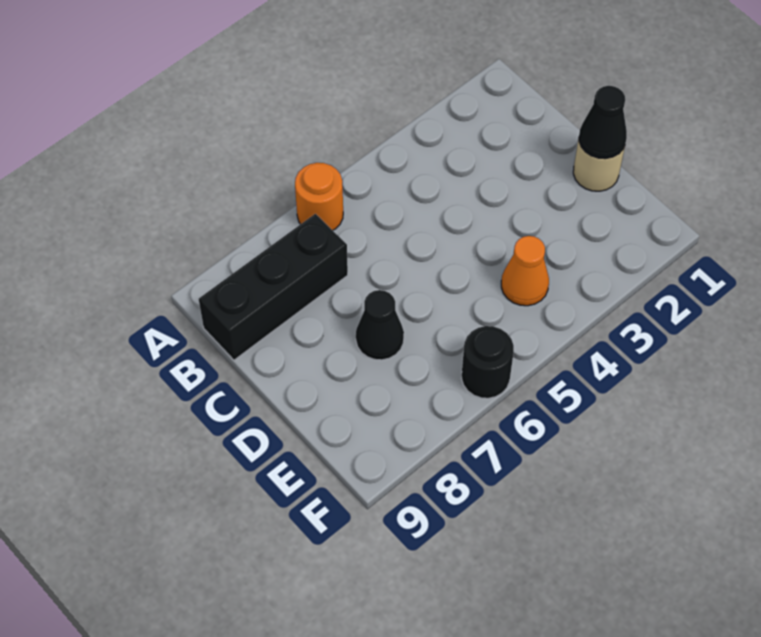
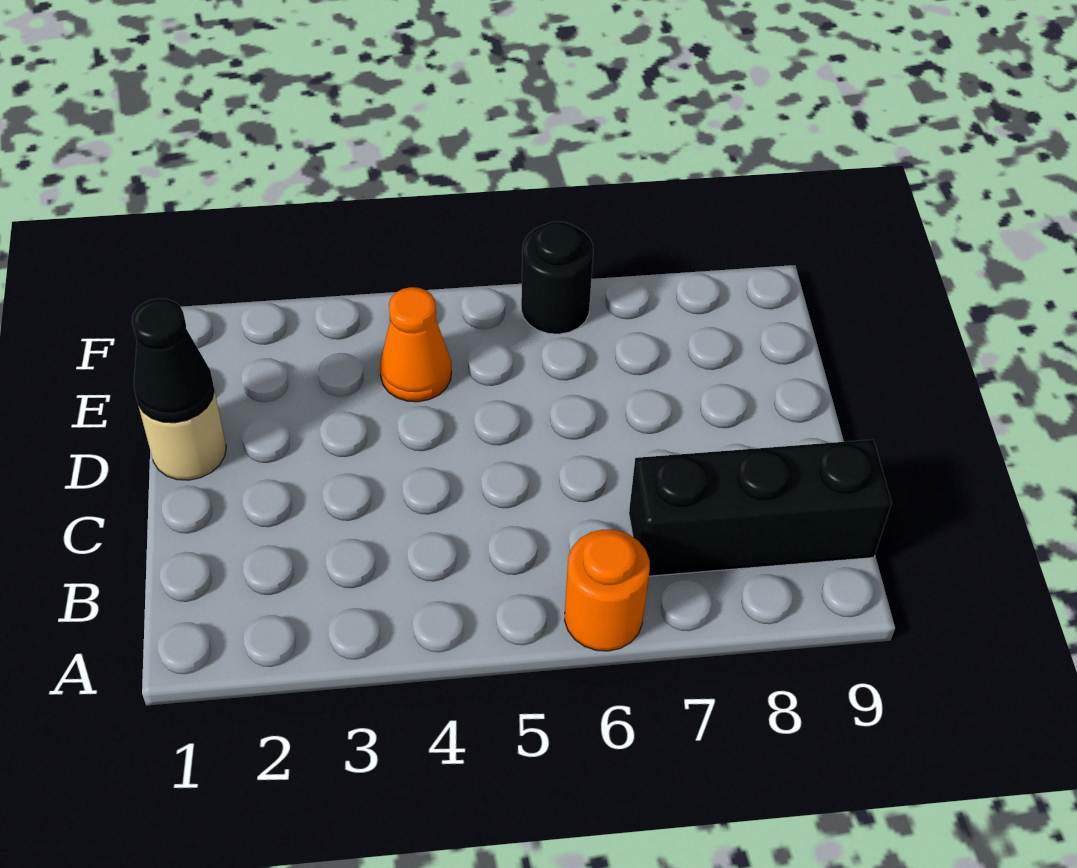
black 1x1 cone [356,290,404,360] -> none

